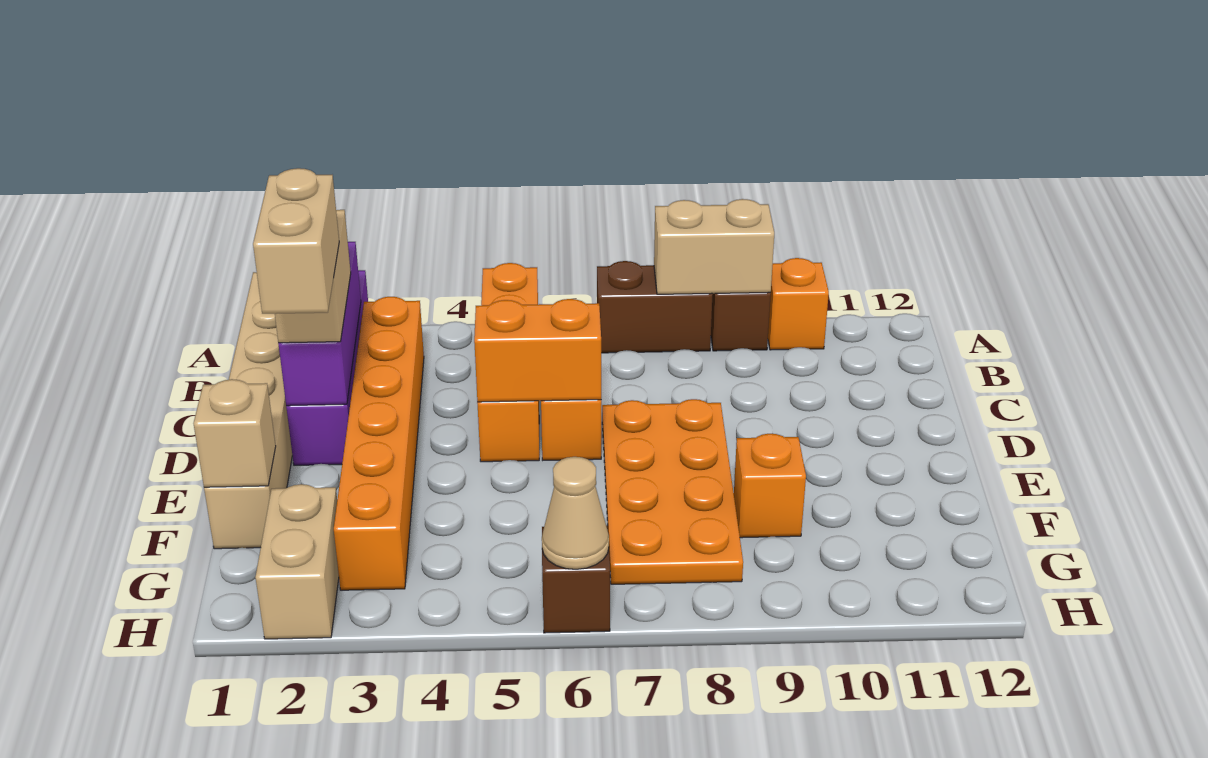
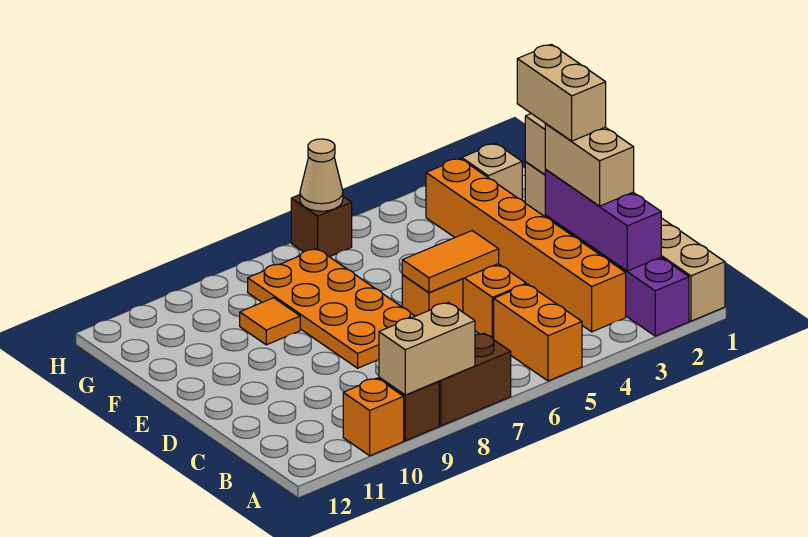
orange 1x2 brick [474,299,601,402] -> orange 1x2 tile [402,231,499,292]
orange 1x1 brick [734,434,806,538] -> orange 1x1 tile [240,298,300,345]
tan 1x2 brick [255,484,339,639] -> tan 1x1 brick [462,143,522,200]

